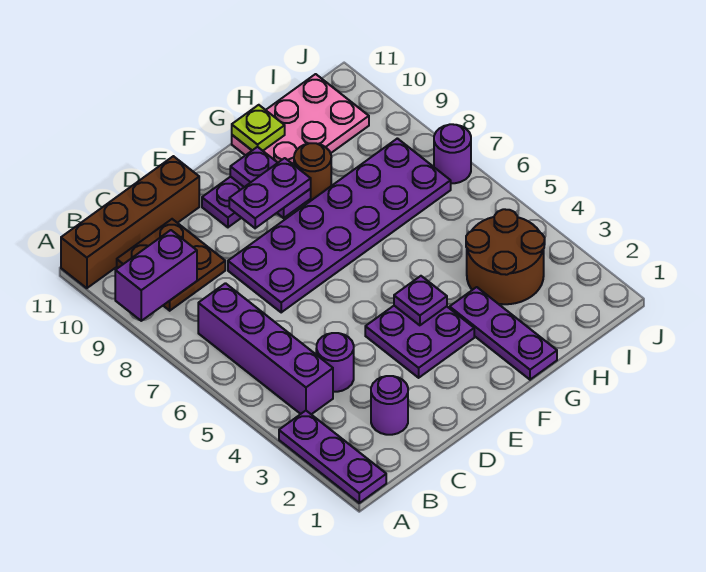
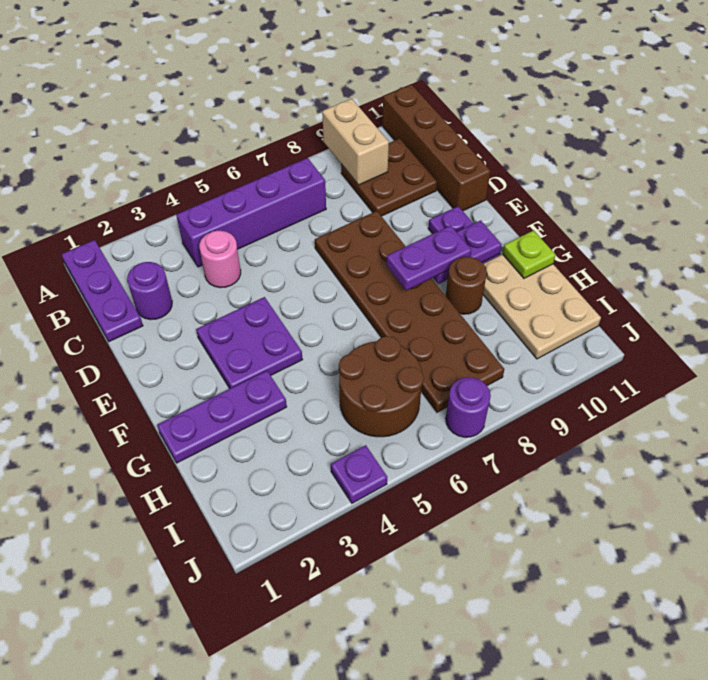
purple 1x3 plate [279,411,386,503] -> purple 1x3 plate turned to [61,240,143,342]
purple 1x2 brick [115,230,197,321] -> tan 1x2 brick [322,99,389,185]
purple 1x1 round brick [316,333,354,392] -> pink 1x1 round brick [199,231,241,288]
purple 2x6 plate [228,138,451,312] -> brown 2x6 plate [315,211,504,412]
purple 1x2 plate [229,158,311,228] -> purple 1x2 plate turned to [387,226,472,290]
purple 1x1 plate [394,276,447,325] -> purple 1x1 plate moved to [331,445,387,503]
pink 2x3 plate [232,74,369,165] -> tan 2x3 plate [483,254,601,359]
brown 2x2 round brick [466,209,545,304] -> brown 2x2 round brick moved to [339,336,424,437]

